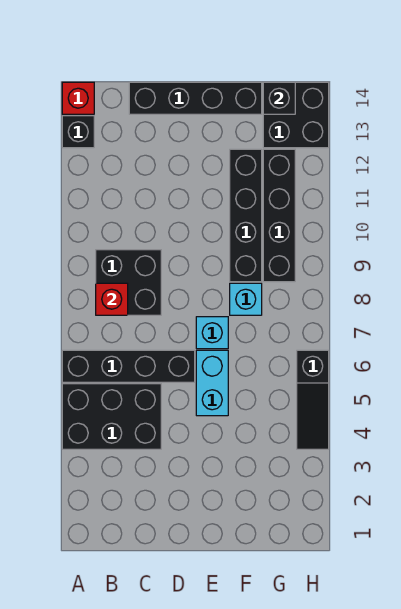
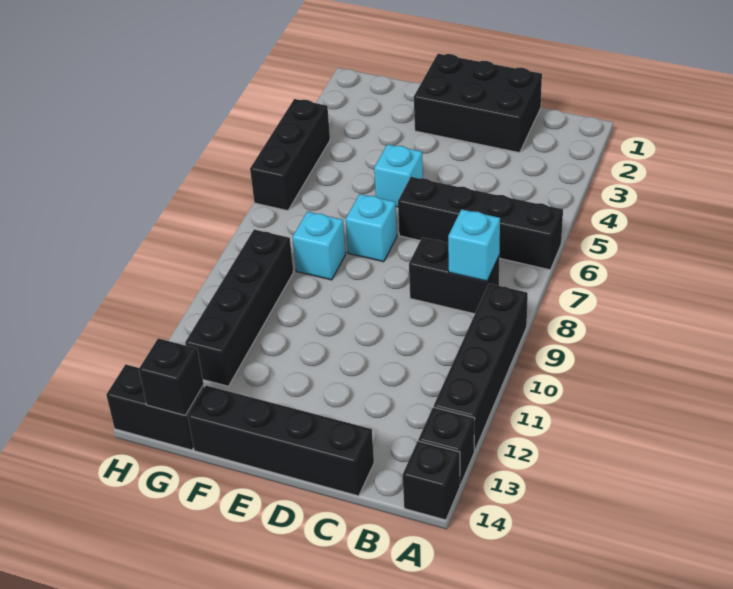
black 2x3 brick [62,384,161,449] -> black 2x3 brick moved to [414,54,542,153]
red 1x1 brick [62,82,94,114] -> black 1x1 brick [403,441,460,520]
black 2x2 brick [96,250,161,315] -> black 1x2 brick [409,237,499,314]
red 1x1 brick [96,283,128,315] -> cyan 1x1 brick [448,209,500,281]
cyan 1x2 brick [196,350,228,416] -> cyan 1x1 brick [374,144,423,207]
black 1x4 brick [230,149,262,282] -> black 1x4 brick moved to [434,284,528,451]
black 2x2 brick [263,82,329,148] -> black 1x2 brick [106,364,204,450]
black 1x3 slope [297,350,329,449] -> black 1x3 brick [250,99,330,211]

